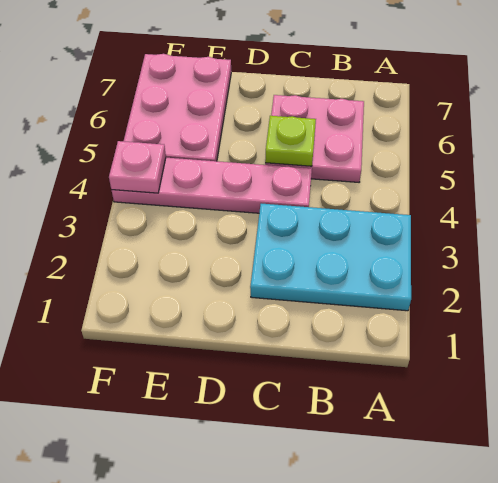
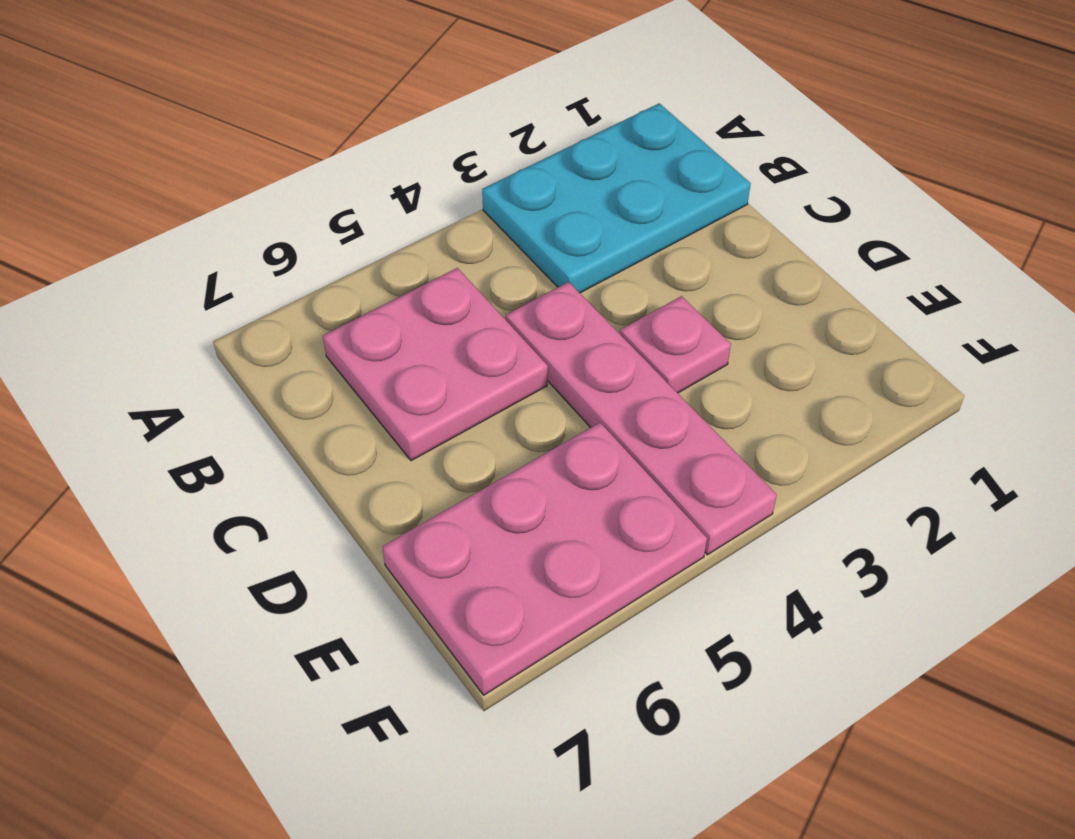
cyan 2x3 plate [250,204,411,311] -> cyan 2x3 plate turned to [482,103,751,293]
lime 1x1 plate [265,116,316,166] -> none
pink 1x1 plate [109,141,166,193] -> pink 1x1 plate moved to [620,296,731,393]

